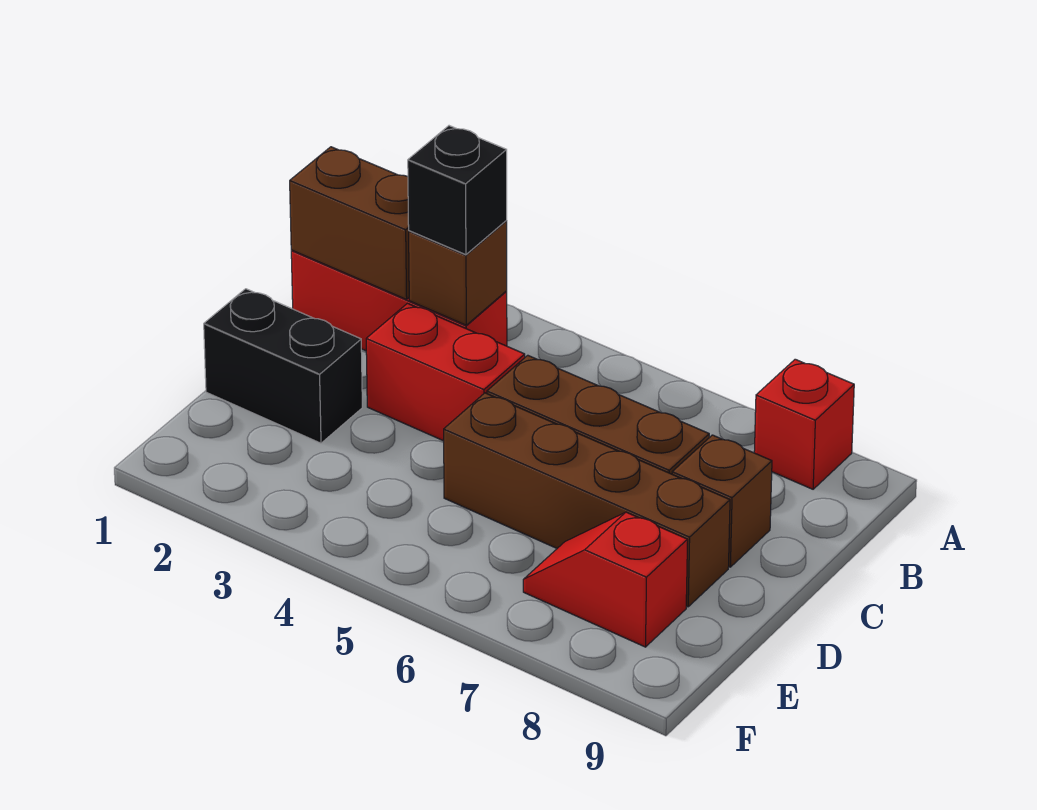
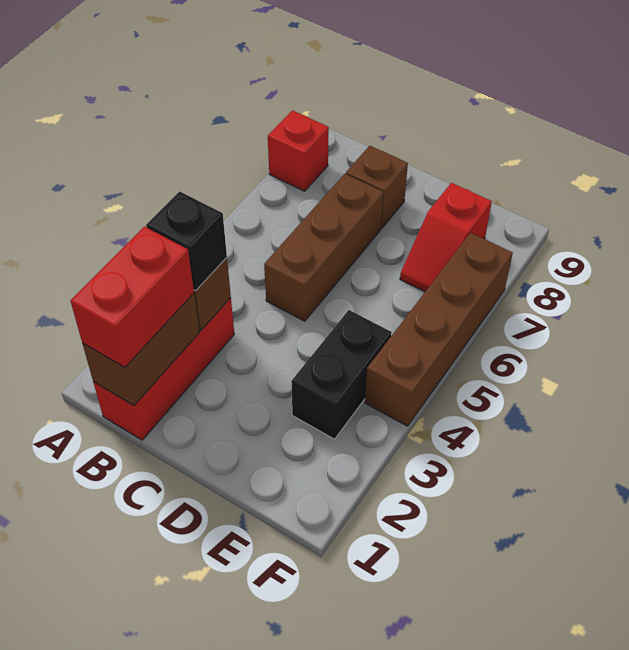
red 1x2 brick [366,303,525,441] -> red 1x2 brick moved to [71,227,194,367]
black 1x2 brick [204,289,362,443] -> black 1x2 brick moved to [291,310,392,439]
brown 1x4 brick [444,393,730,607] -> brown 1x4 brick moved to [365,233,513,426]

